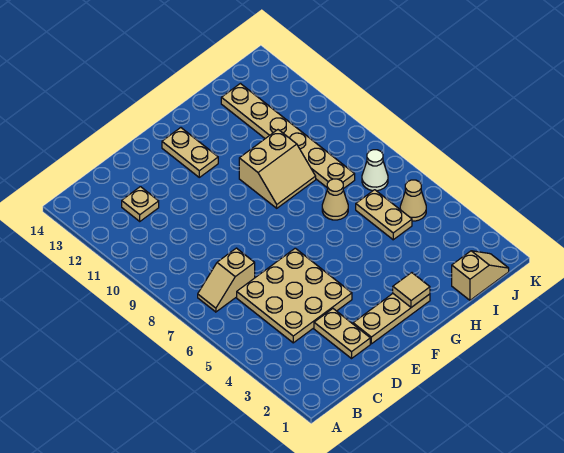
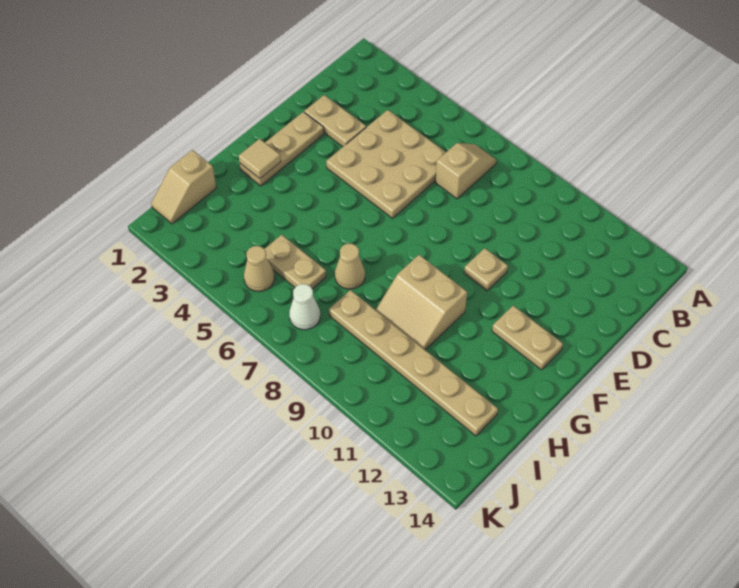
tan 1x1 plate [122,187,159,221] -> tan 1x1 plate moved to [464,248,508,291]
tan 2x2 slope [239,130,316,208] -> tan 2x2 slope turned to [376,255,467,350]

